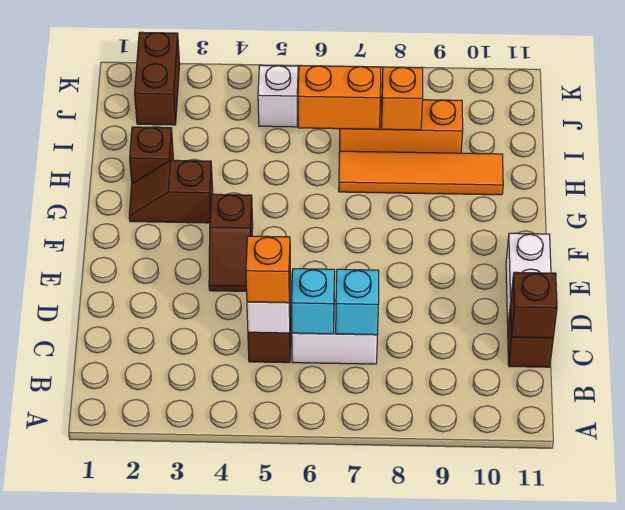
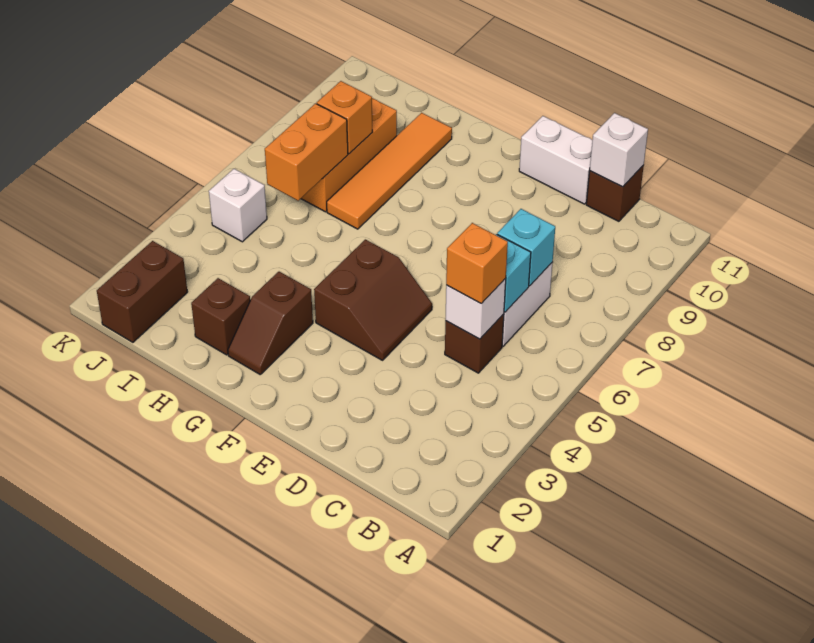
brown 1x1 brick [510,272,557,338] -> white 1x1 brick [590,113,648,187]
brown 1x2 slope [209,194,253,291] -> brown 2x2 slope [314,239,432,360]
brown 1x2 brick [135,32,180,125] -> brown 1x2 brick turned to [97,241,187,342]

